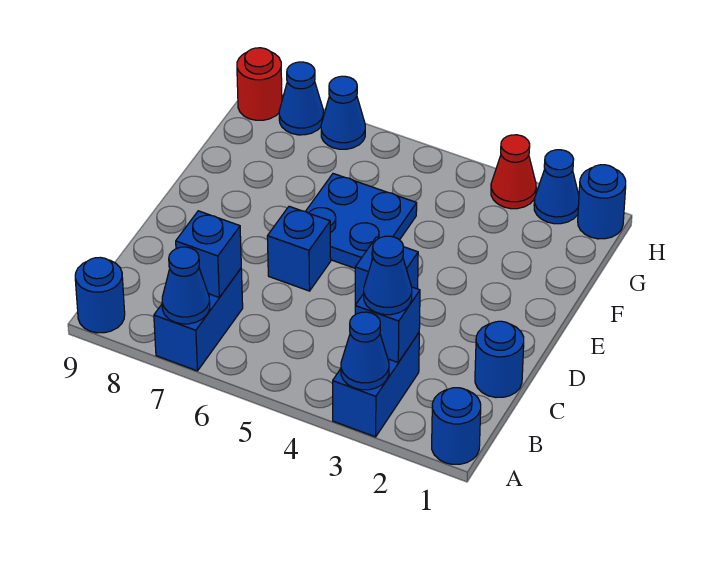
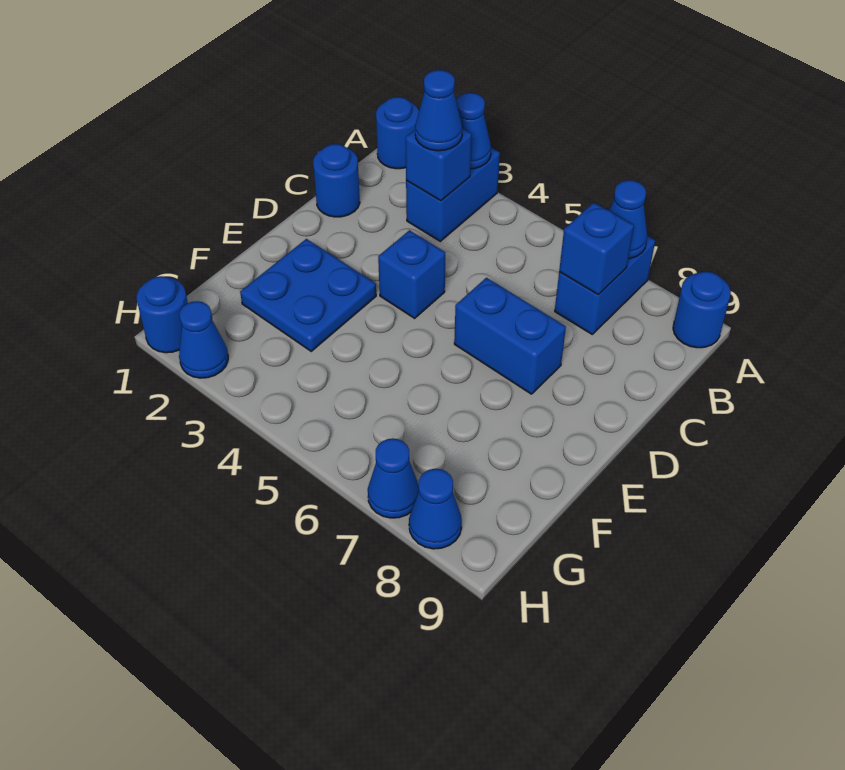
blue 1x1 brick [267,206,331,291] -> blue 1x2 brick [454,278,566,394]
blue 2x2 plate [305,174,417,268] -> blue 2x2 plate moved to [240,239,376,351]
red 1x1 cone [491,135,536,209] -> none
red 1x1 round brick [237,48,282,120] -> none

